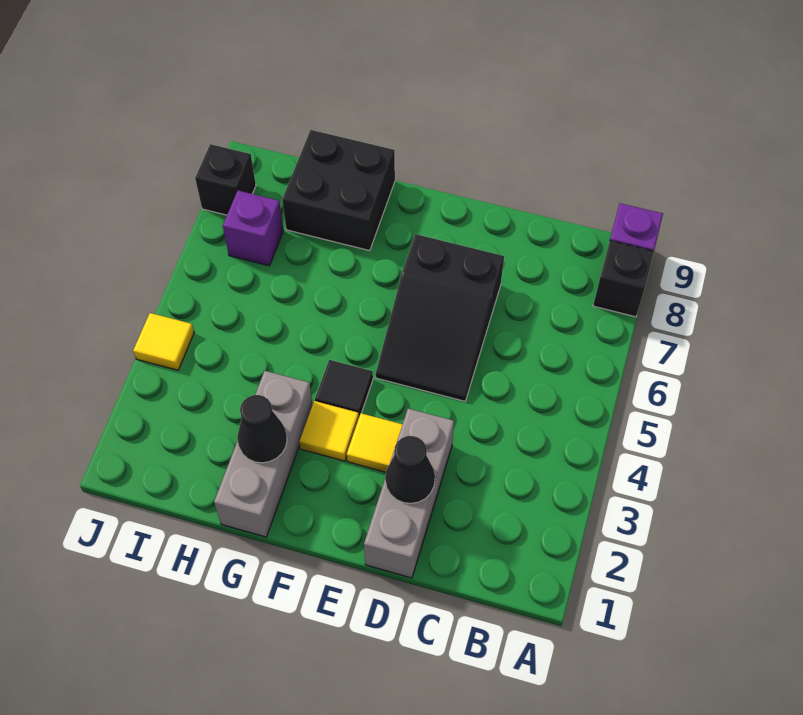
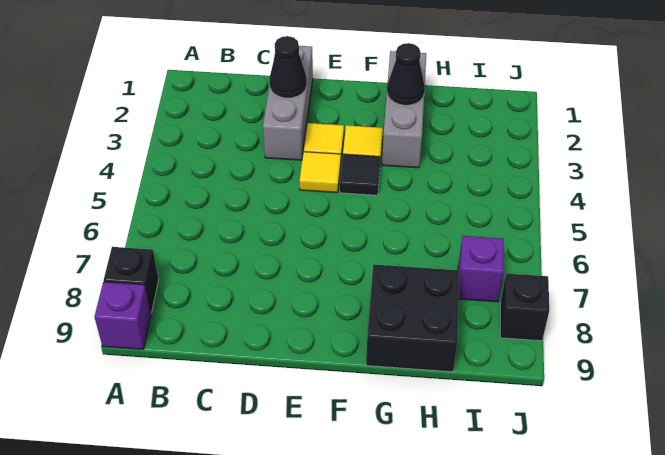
black 2x3 slope [376,234,504,401] -> none
yellow 1x1 tile [133,313,194,370] -> yellow 1x1 tile moved to [300,152,341,193]

